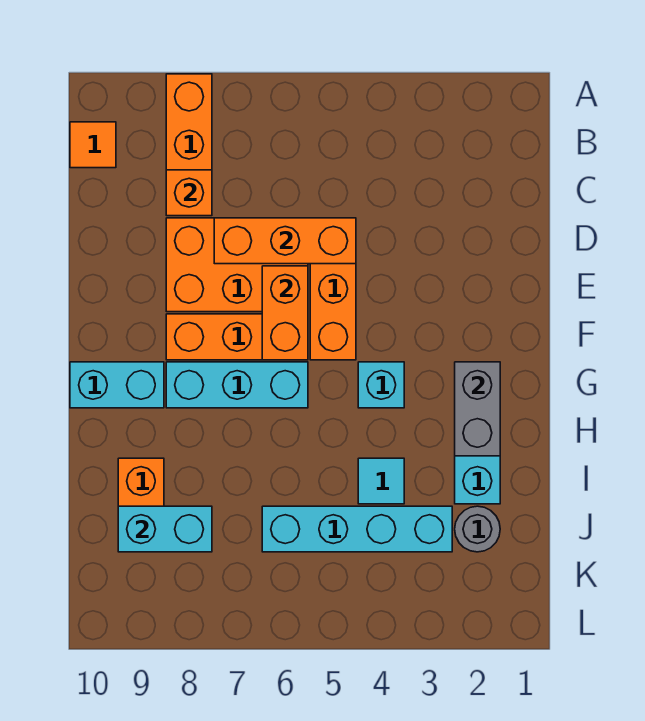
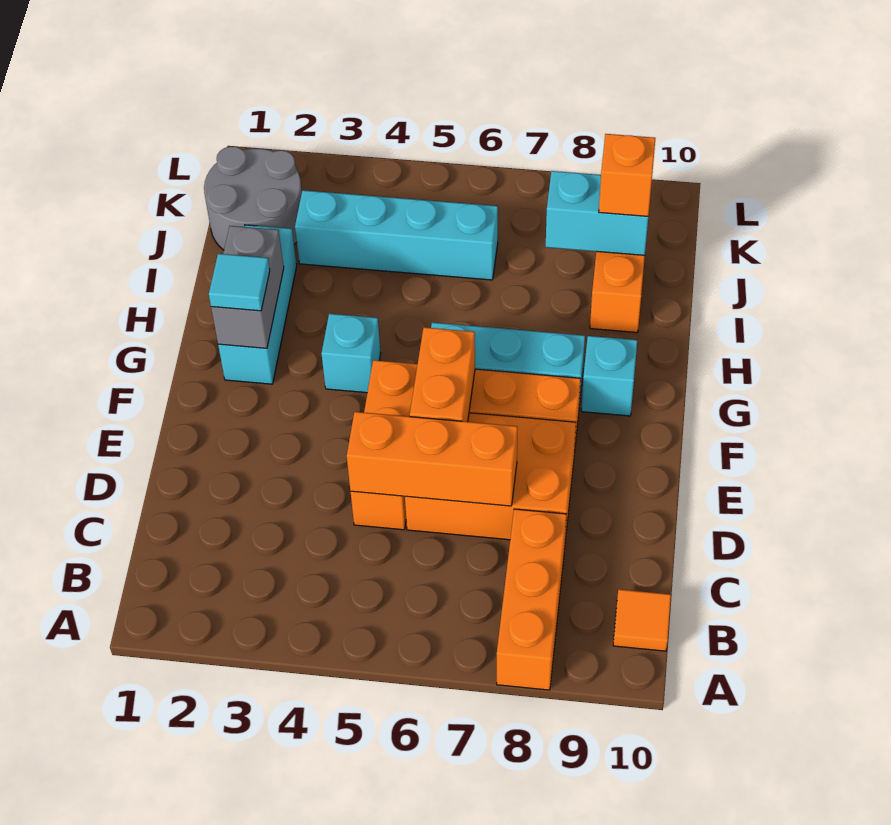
orange 1x1 brick [166,170,212,216] -> orange 1x1 brick moved to [599,134,655,216]
cyan 1x2 brick [70,362,164,408] -> cyan 1x1 brick [581,336,637,416]
cyan 1x1 tile [358,458,404,504] -> cyan 1x1 tile moved to [209,254,270,311]
grey 1x1 round brick [455,506,500,552] -> grey 2x2 round brick [204,146,302,250]

